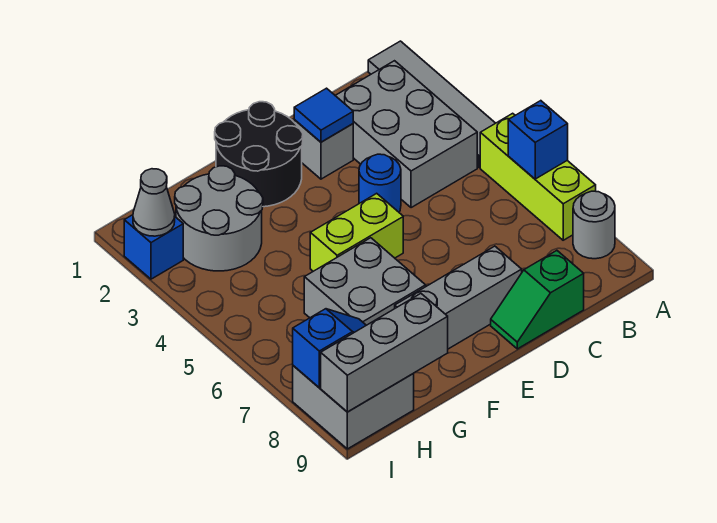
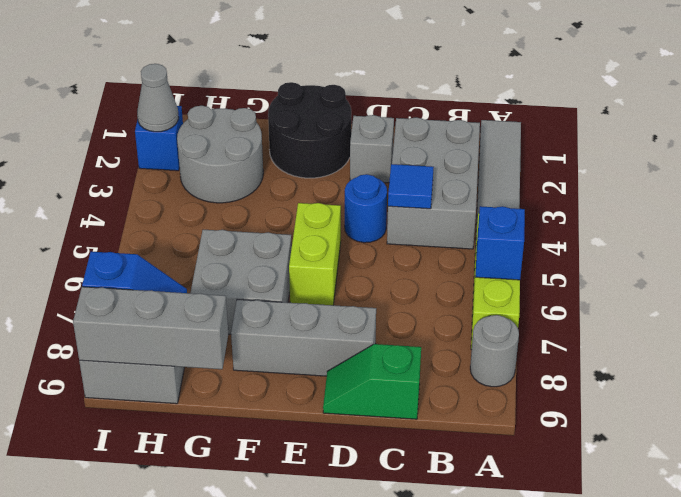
blue 1x1 tile [294,88,353,142] -> blue 1x1 tile moved to [388,164,434,209]
lime 1x2 brick [310,193,403,271] -> lime 1x2 brick turned to [289,203,341,305]

